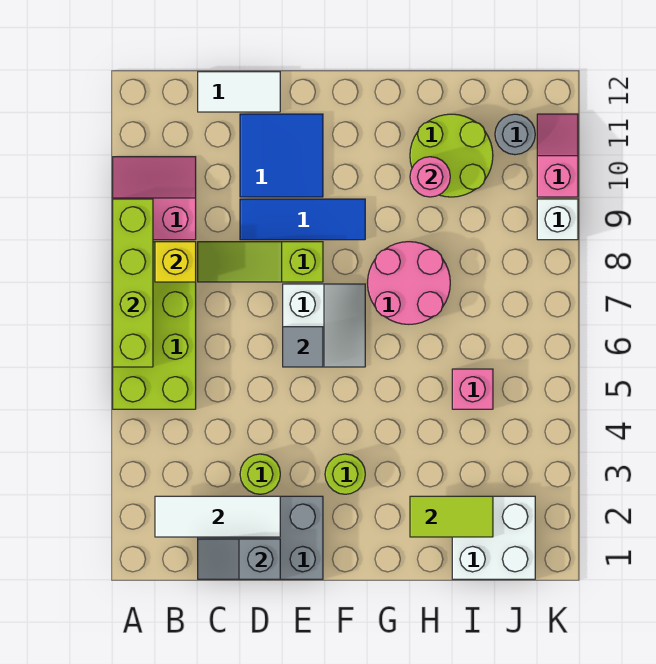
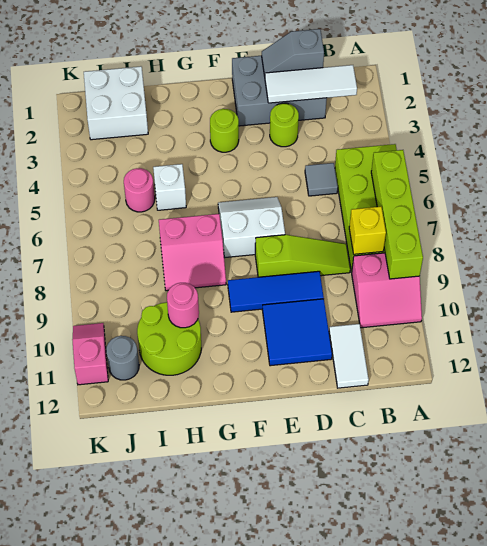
grey 1x2 slope [198,539,280,579] -> grey 1x2 slope turned to [262,29,324,76]
white 1x2 tile [198,72,280,112] -> white 1x2 tile turned to [329,324,369,388]
white 2x2 slope [283,284,365,367] -> white 2x2 slope turned to [218,197,285,257]
grey 1x1 tile [283,327,323,367] -> grey 1x1 tile moved to [305,163,338,196]
pink 2x2 round brick [368,242,450,324] -> pink 2x2 slope [159,214,226,291]
lime 1x2 tile [410,496,493,537] -> none
pink 1x1 brick [452,369,493,409] -> pink 1x1 round brick [124,168,155,212]
white 1x1 brick [537,199,578,240] -> white 1x1 brick moved to [153,164,186,210]
pink 1x2 slope [537,114,578,197] -> pink 1x2 slope turned to [72,323,108,385]

